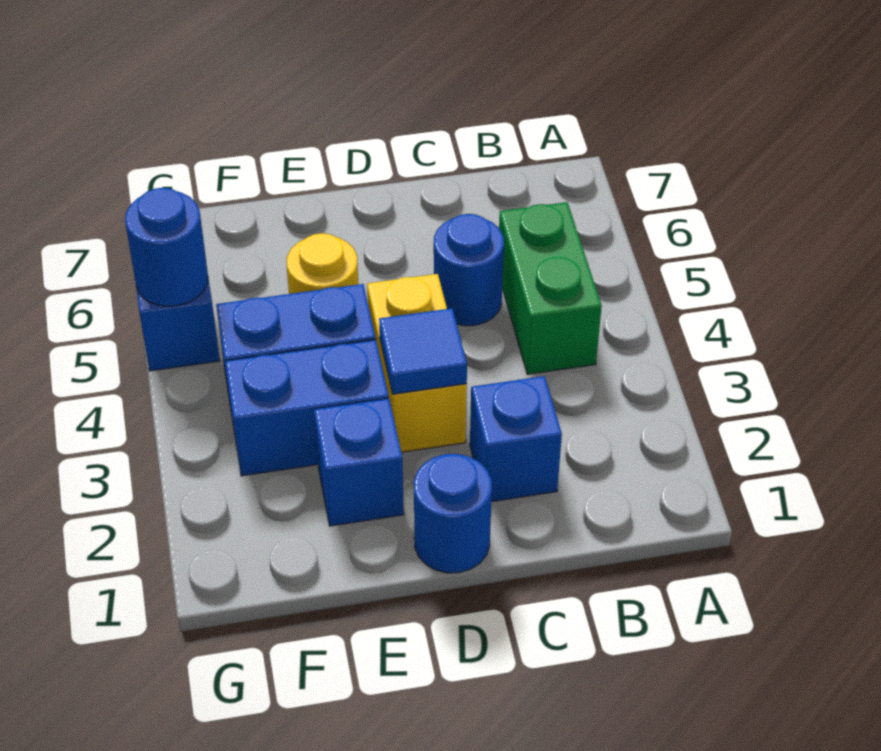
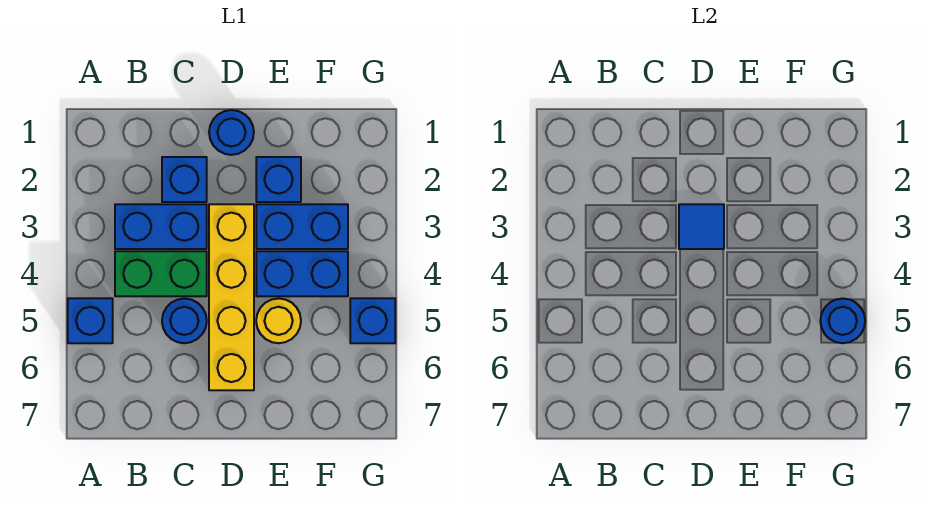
none -> blue 1x1 brick [68,298,113,343]
none -> blue 1x2 brick [115,204,207,249]
green 1x2 brick [499,202,602,374] -> green 1x2 brick turned to [115,251,207,296]
yellow 1x2 brick [367,274,467,452] -> yellow 1x4 brick [209,204,254,390]

